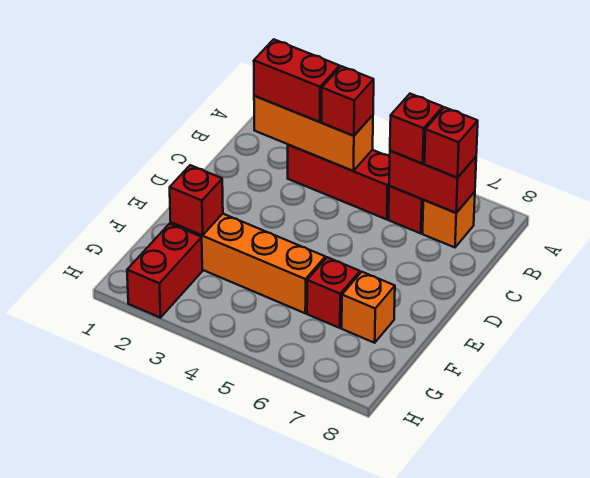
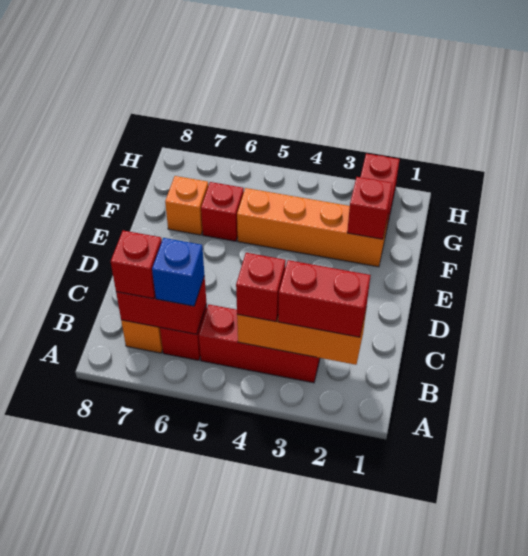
red 1x1 brick [390,94,443,164] -> blue 1x1 brick [152,238,204,306]

